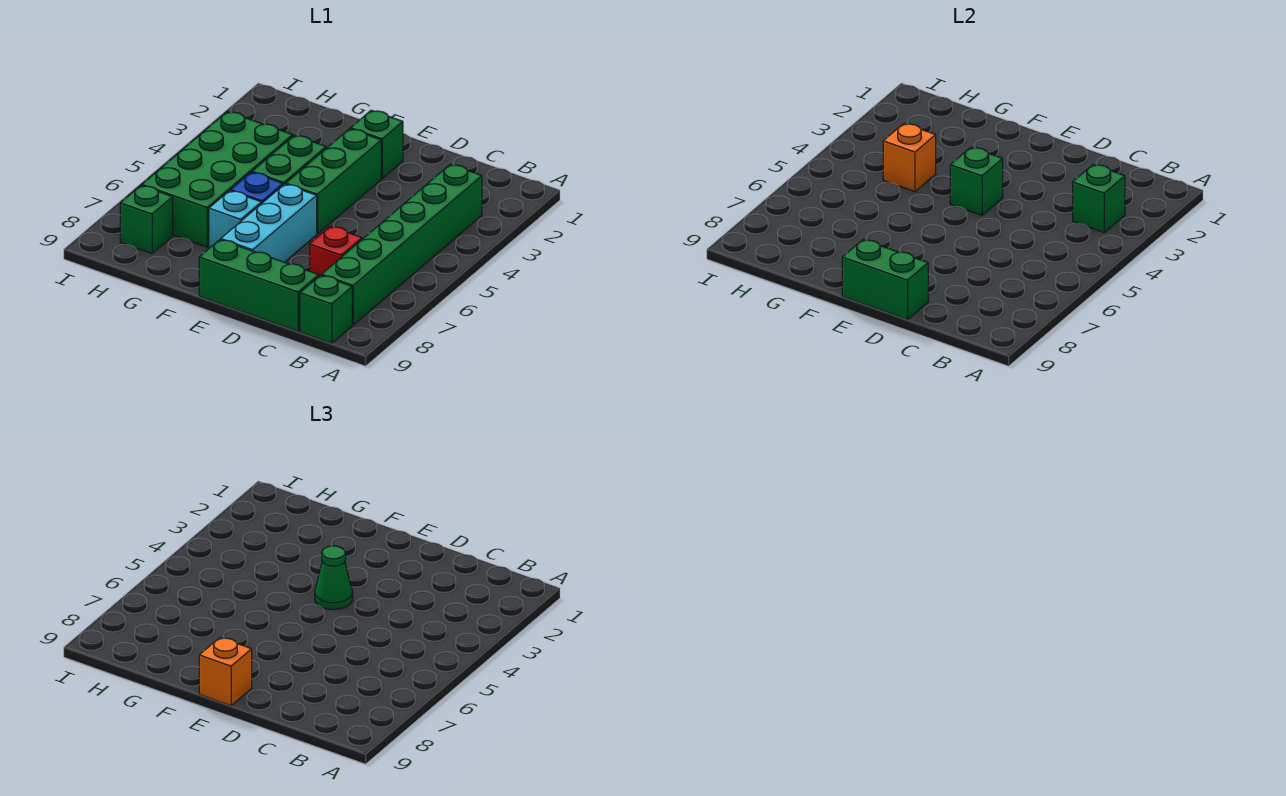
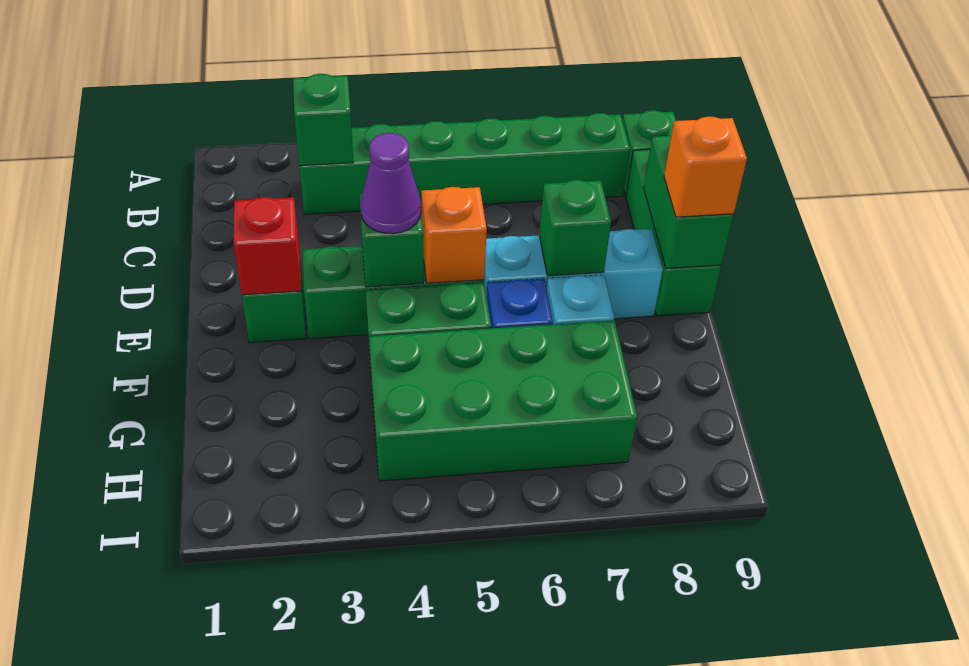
red 1x1 brick [310,226,362,276] -> red 1x1 brick moved to [234,197,301,295]
green 1x1 cone [315,546,353,610] -> purple 1x1 cone [360,133,421,234]
orange 1x1 brick [883,124,936,192] -> orange 1x1 brick moved to [421,187,487,283]
green 1x1 brick [120,186,173,253] -> green 1x1 brick moved to [539,180,611,276]

